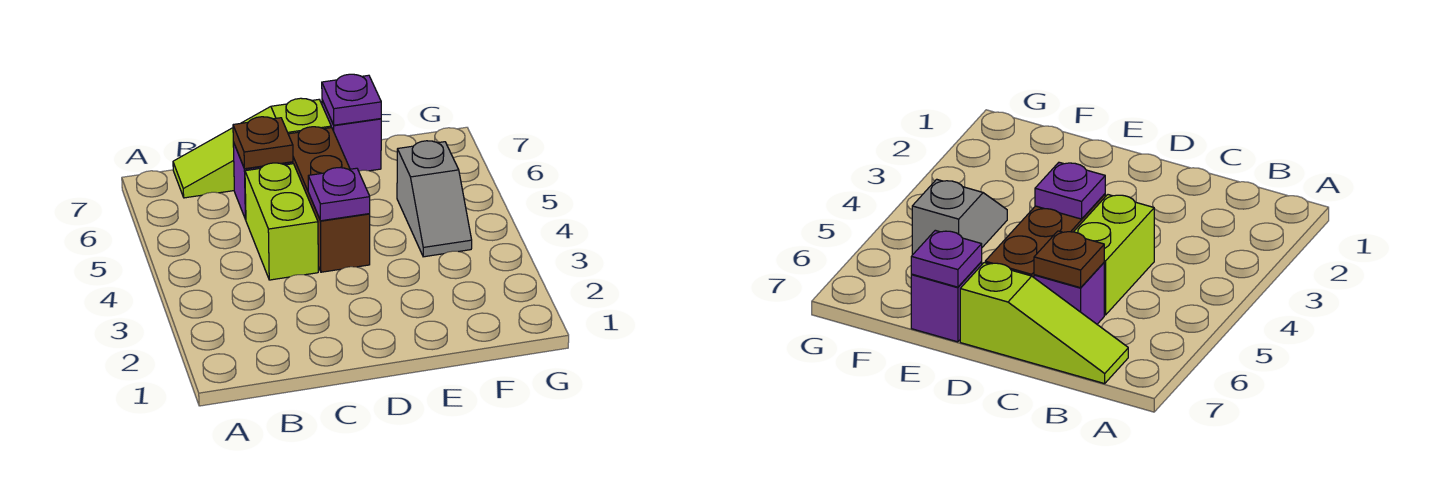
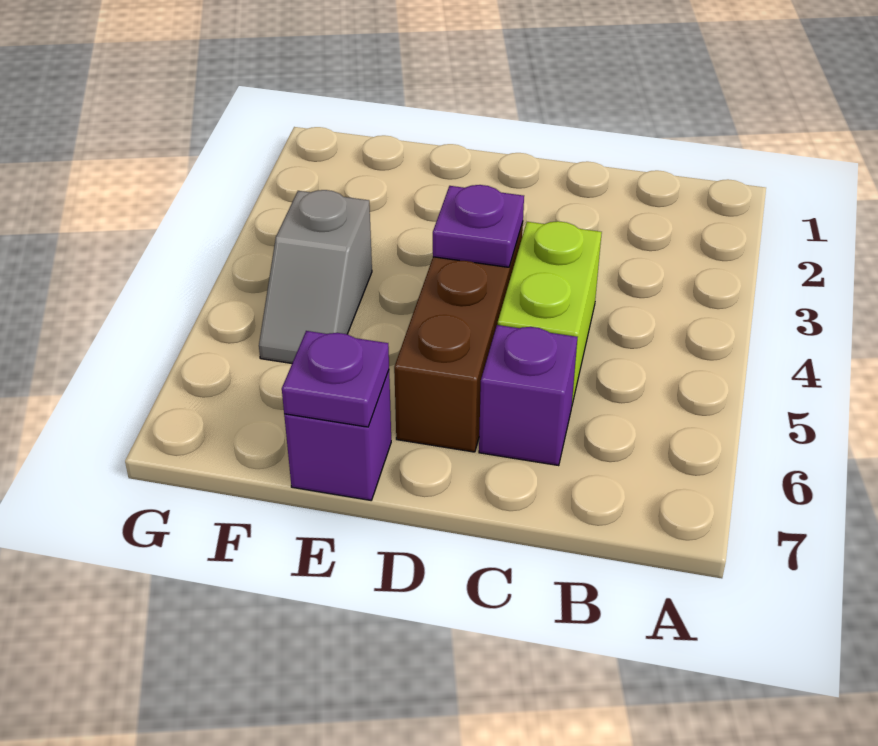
lime 1x3 slope [173,98,331,198] -> none
brown 1x1 plate [233,117,293,169] -> none
grey 1x2 slope [397,141,472,257] -> grey 1x2 slope turned to [259,190,372,363]

